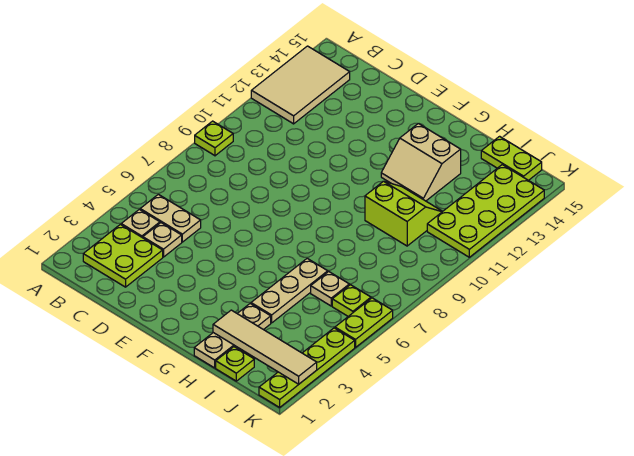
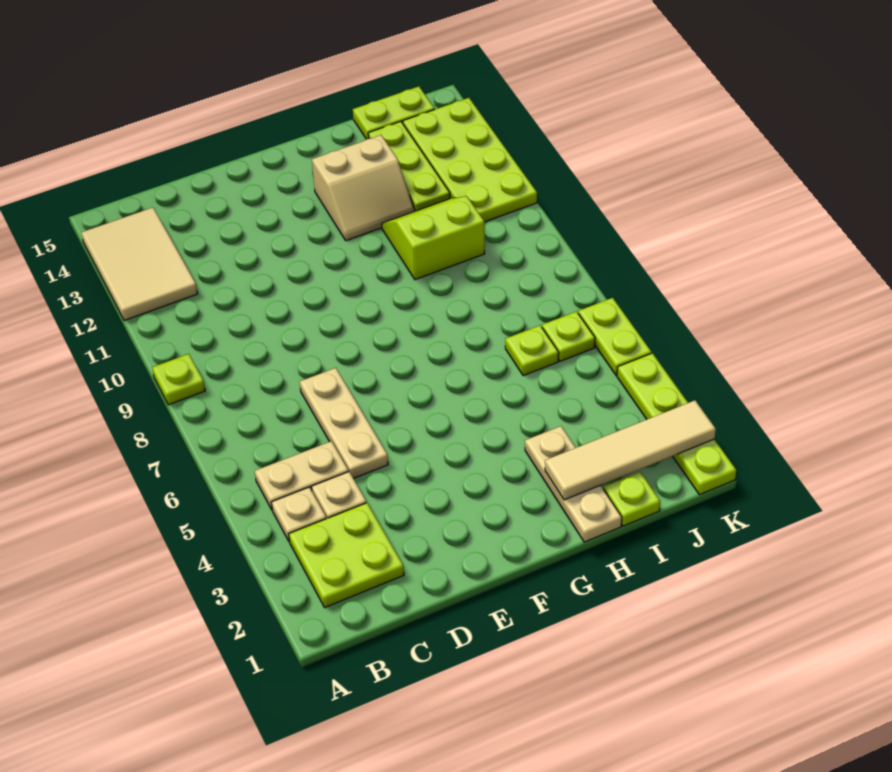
tan 1x3 plate [251,258,328,323] -> tan 1x3 plate moved to [300,368,388,479]
tan 1x1 plate [311,272,349,306] -> lime 1x1 plate [505,326,559,376]
none -> lime 1x3 plate [368,121,450,211]

